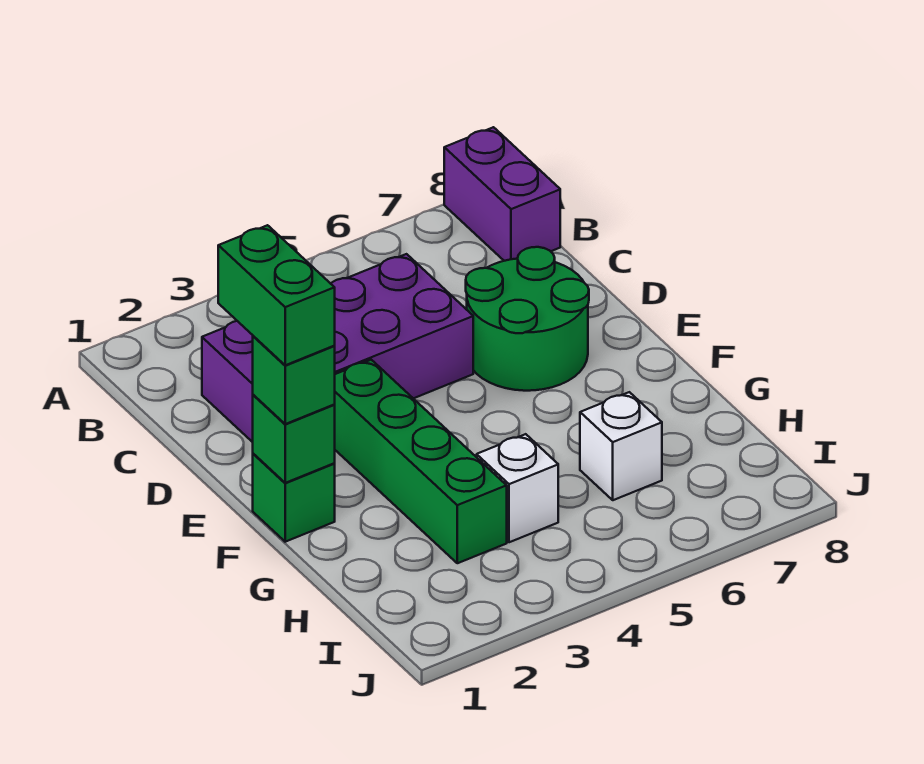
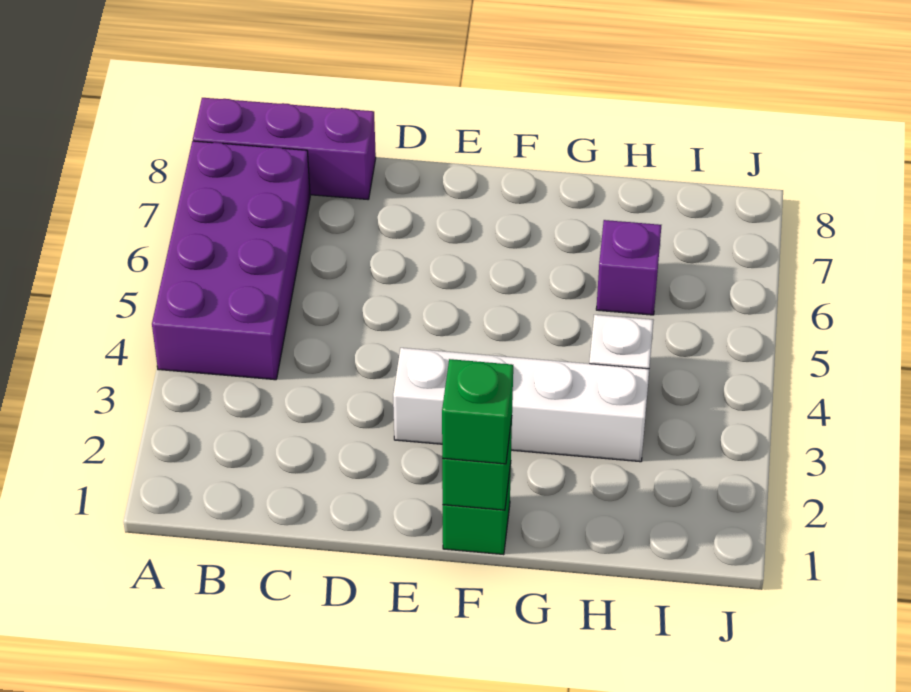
purple 1x2 brick [444,127,560,261] -> purple 1x3 brick [193,98,376,199]
purple 2x4 brick [202,254,473,442] -> purple 2x4 brick moved to [152,141,310,380]
green 2x2 round brick [466,247,589,391] -> none
green 1x2 brick [218,225,335,365] -> none
green 1x4 brick [334,360,507,563] -> white 1x4 brick [393,348,649,462]
white 1x1 brick [580,392,662,500] -> purple 1x1 brick [596,220,661,315]

